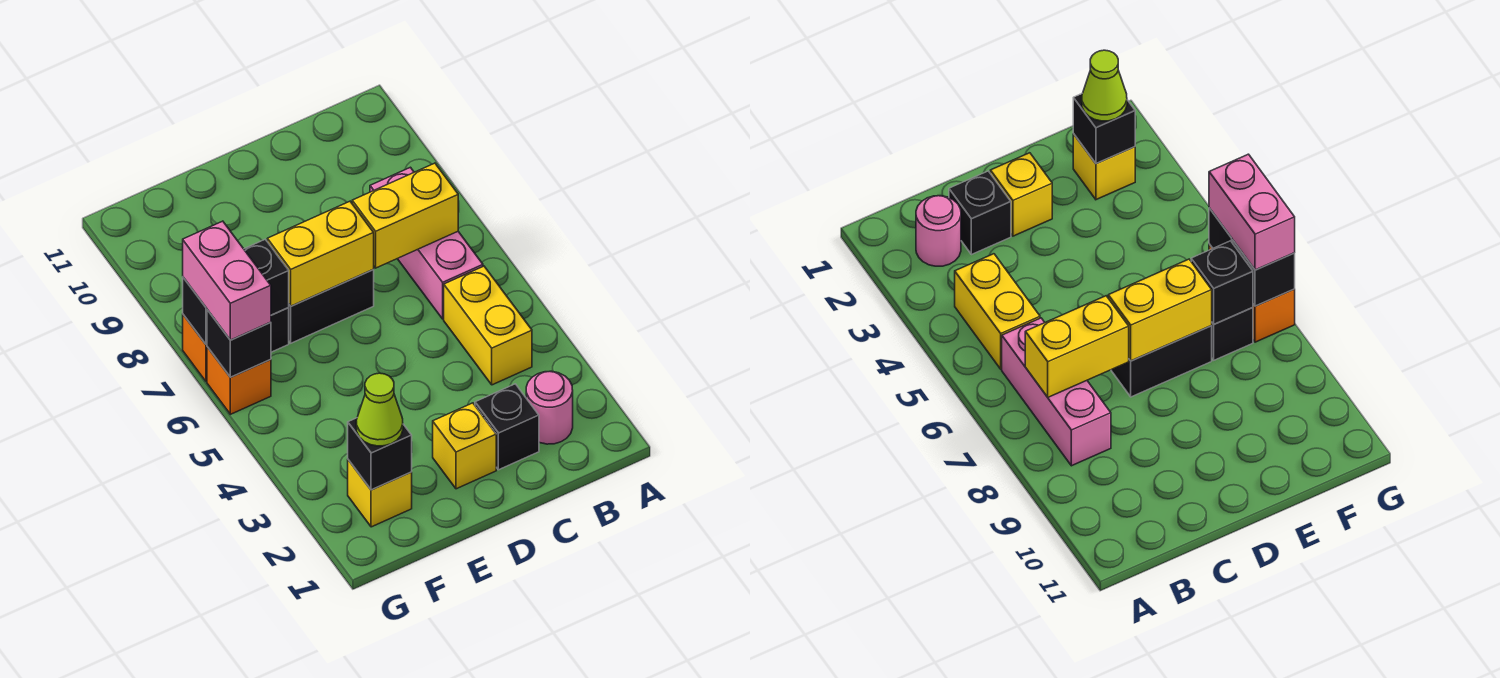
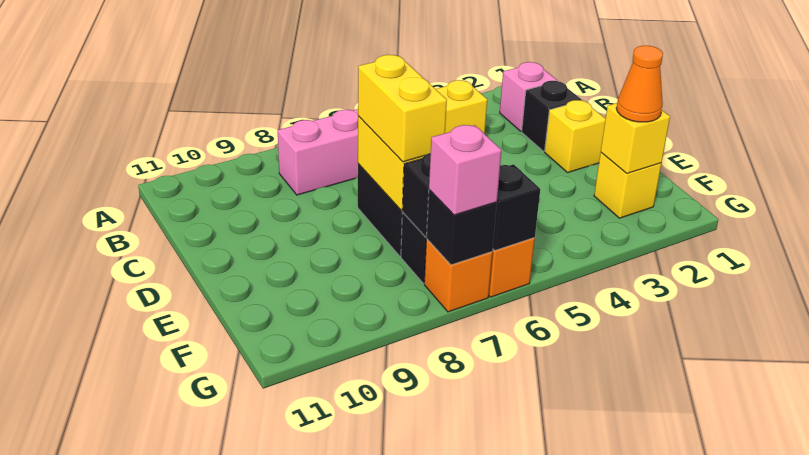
pink 1x1 round brick [526,371,573,444] -> pink 1x1 brick [500,62,558,131]
yellow 1x2 brick [352,163,458,268] -> yellow 1x2 brick moved to [358,55,447,162]
black 1x1 brick [348,418,412,490] -> yellow 1x1 brick [601,103,670,173]
lime 1x1 cone [356,373,403,446] -> orange 1x1 cone [616,46,663,122]
pink 1x2 brick [183,221,271,340] -> pink 1x1 brick [429,125,502,215]

